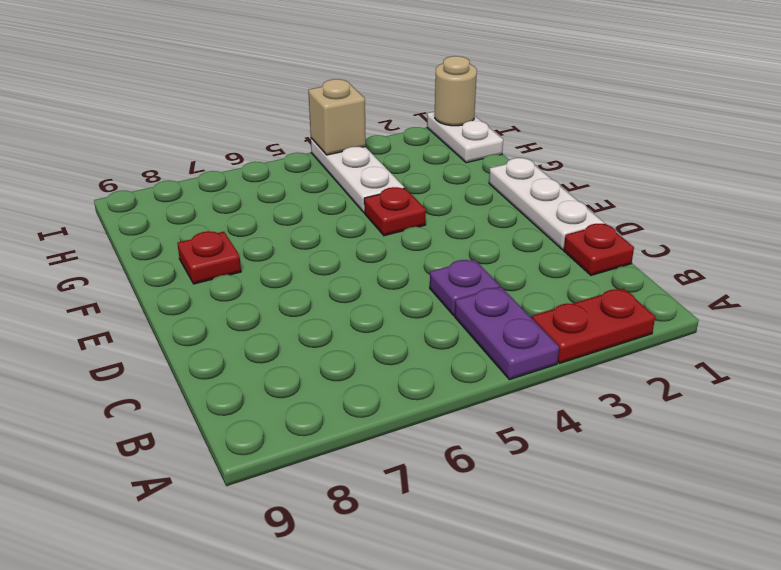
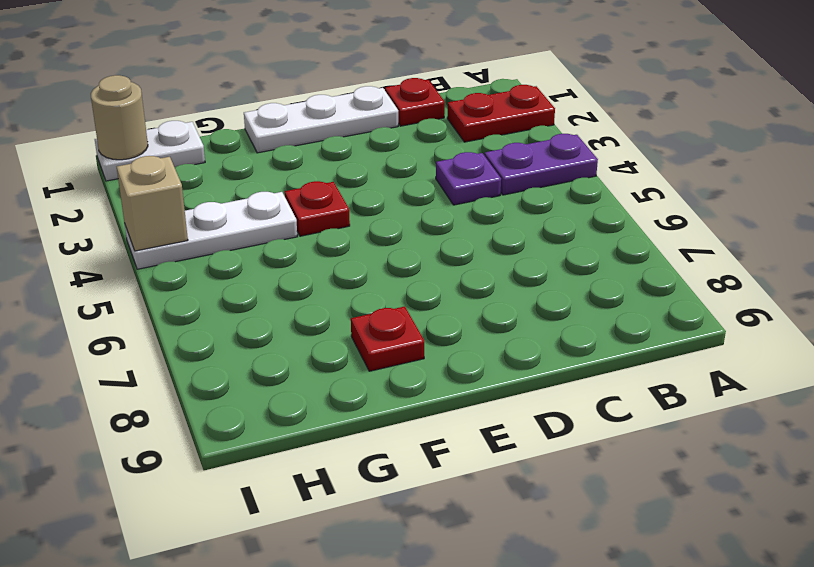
red 1x2 plate [532,288,655,363] -> red 1x2 plate turned to [447,85,555,142]

